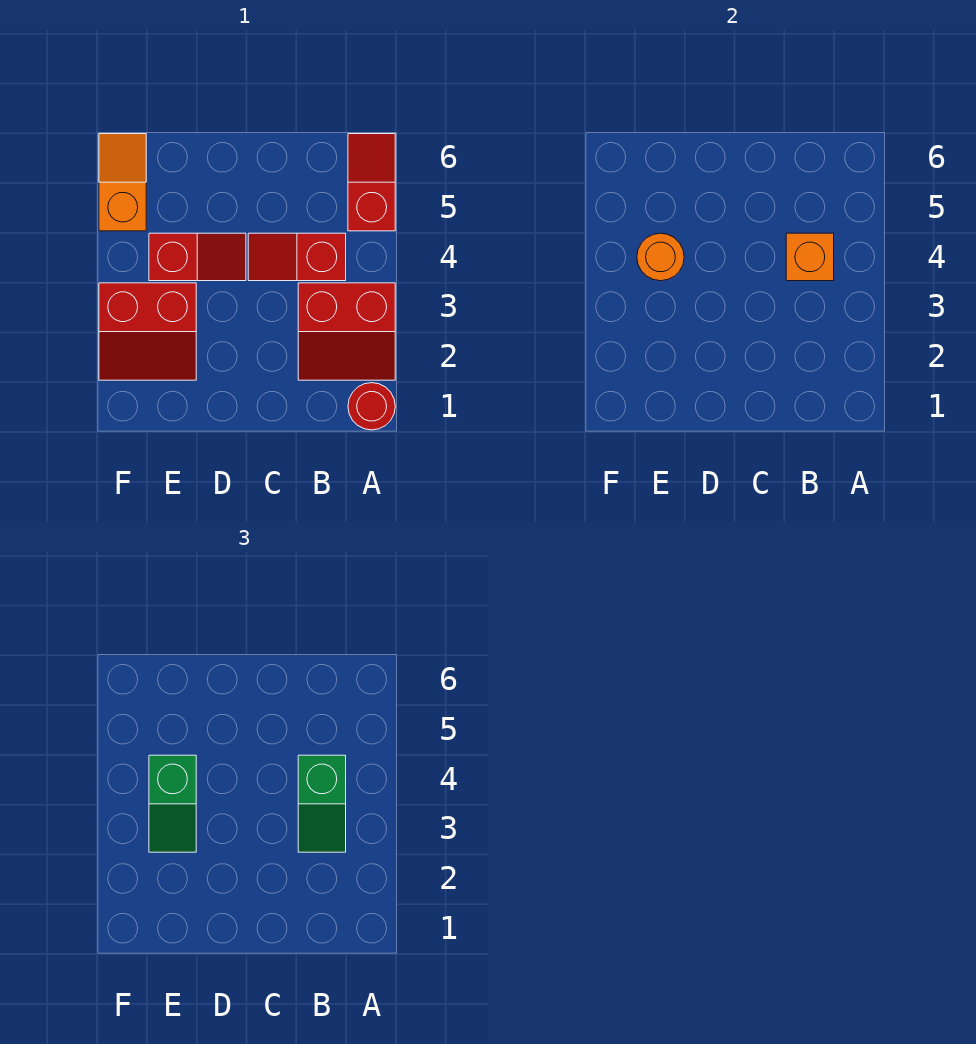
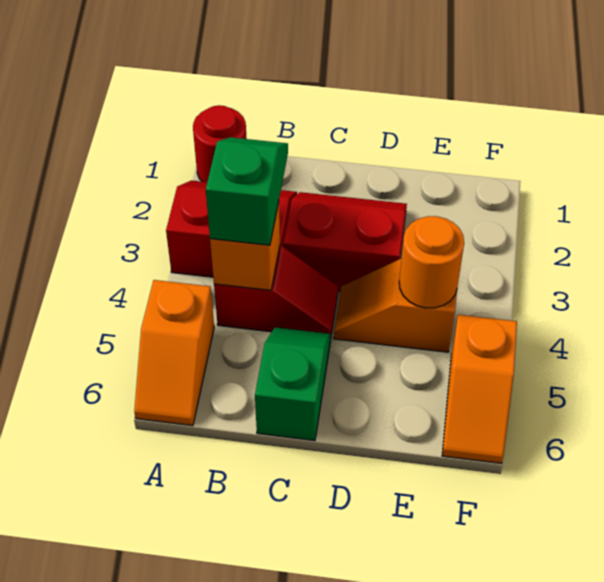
red 1x2 slope [348,134,395,231] -> orange 1x2 slope [134,280,214,426]
red 1x2 slope [149,233,246,281] -> orange 1x2 slope [334,259,457,352]
red 2x2 slope [99,283,196,380] -> red 2x2 slope moved to [283,192,407,292]
green 1x2 slope [149,755,196,852] -> green 1x2 slope moved to [255,327,331,441]

